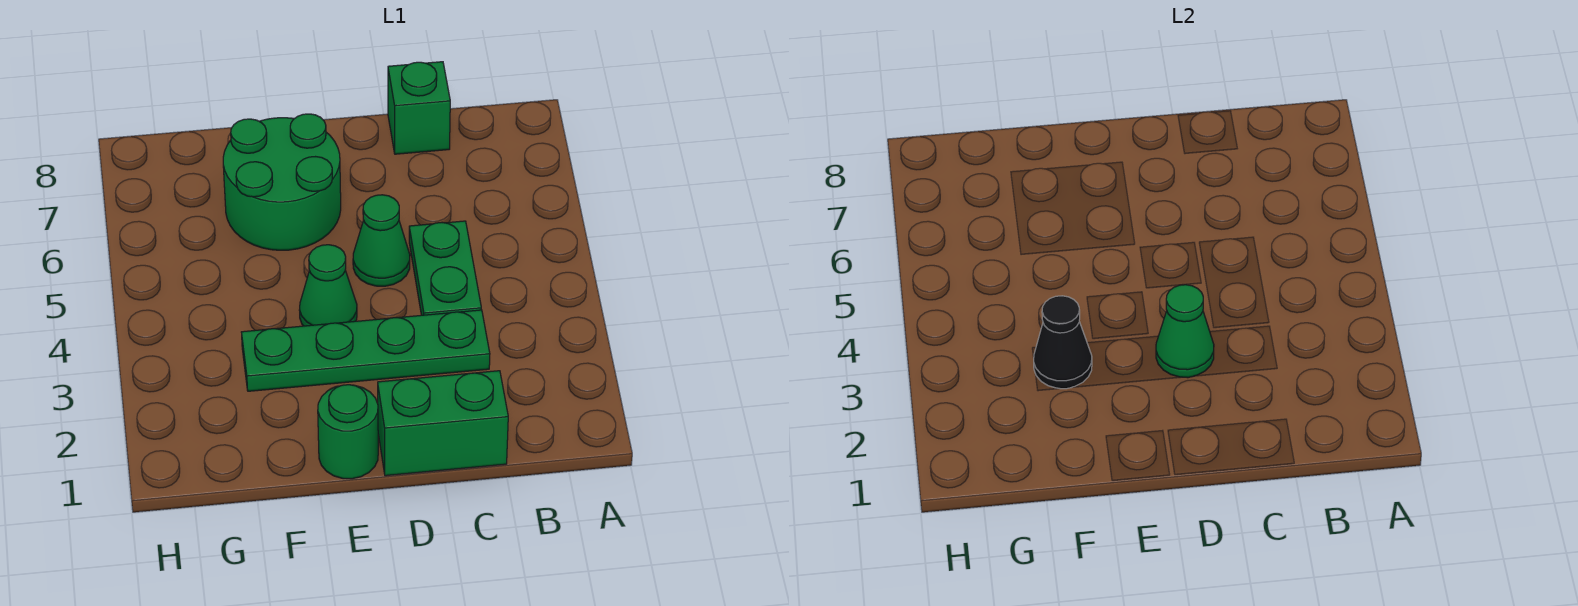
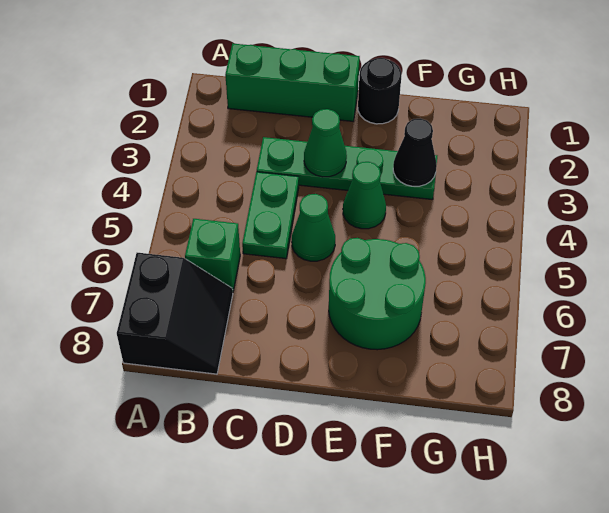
none -> black 2x2 slope [117,253,233,374]
green 1x2 brick [378,371,508,476] -> green 1x3 brick [225,43,360,121]
green 1x1 brick [388,62,450,154] -> green 1x1 brick moved to [185,219,240,291]
green 1x1 round brick [318,385,378,479] -> black 1x1 round brick [358,58,401,124]

